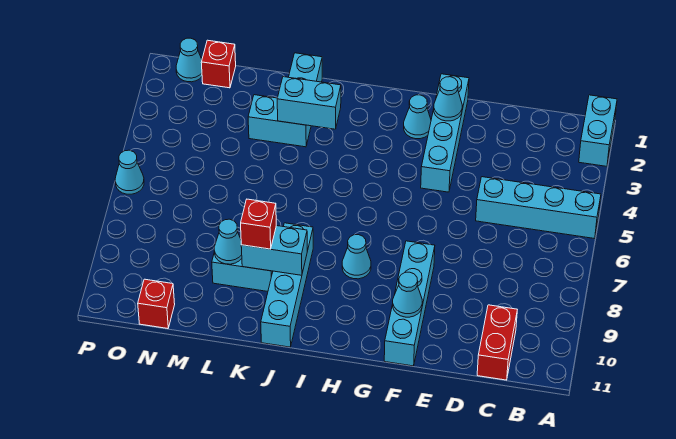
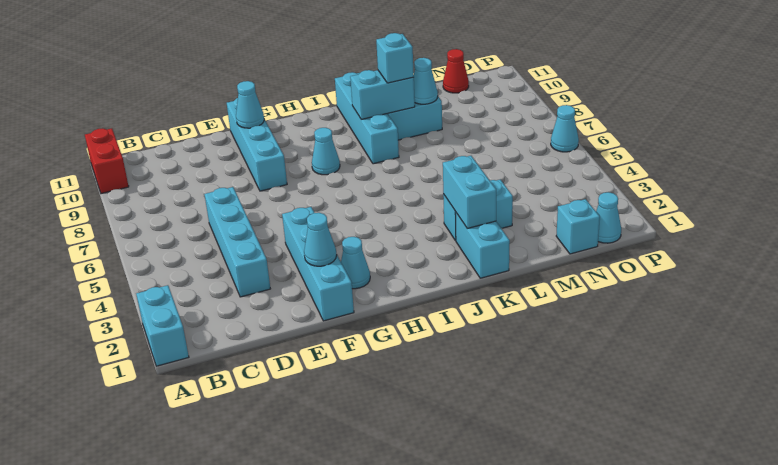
cyan 1x4 brick [476,177,601,239] -> cyan 1x4 brick turned to [205,187,270,297]
red 1x2 brick [477,305,517,380] -> red 1x2 brick moved to [85,128,129,194]
cyan 1x2 brick [277,77,341,129] -> cyan 1x2 brick turned to [443,156,496,228]
red 1x1 brick [241,199,276,249] -> cyan 1x1 brick [376,33,414,83]
red 1x1 brick [201,40,236,88] -> cyan 1x1 brick [556,199,600,254]
red 1x1 brick [138,279,175,329] -> red 1x1 cone [443,49,469,93]

